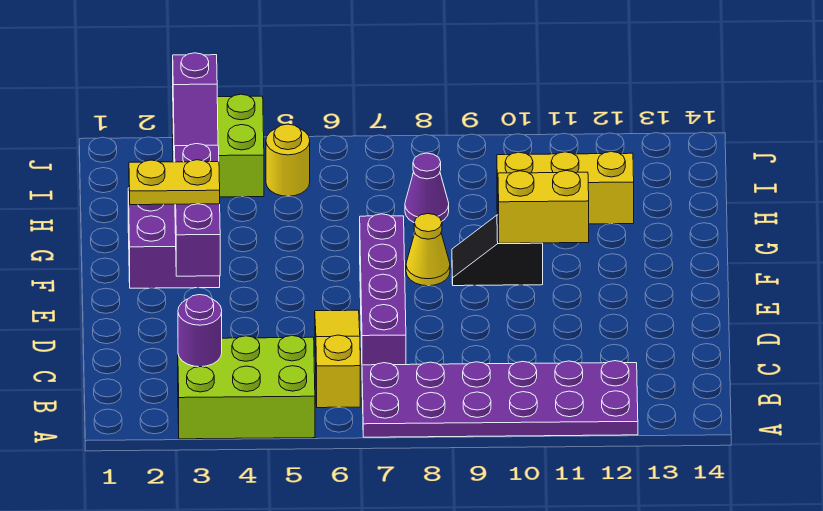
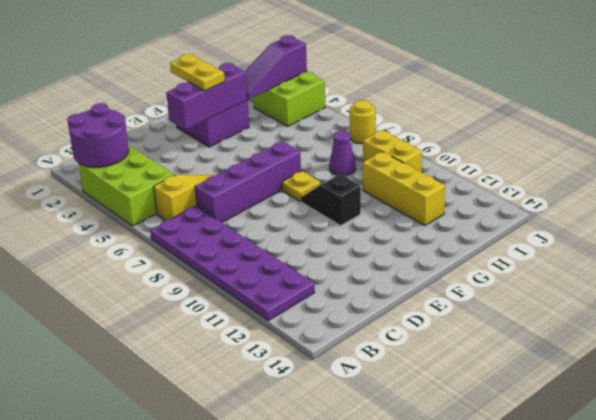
purple 1x1 round brick [178,295,222,367] -> purple 2x2 round brick [67,103,129,167]
yellow 1x1 cone [406,214,450,286] -> yellow 1x1 plate [282,171,320,202]
yellow 1x2 brick [498,171,589,243] -> yellow 1x2 brick moved to [363,130,422,172]
yellow 1x1 round brick [266,124,310,196] -> yellow 1x1 round brick moved to [350,100,375,143]

